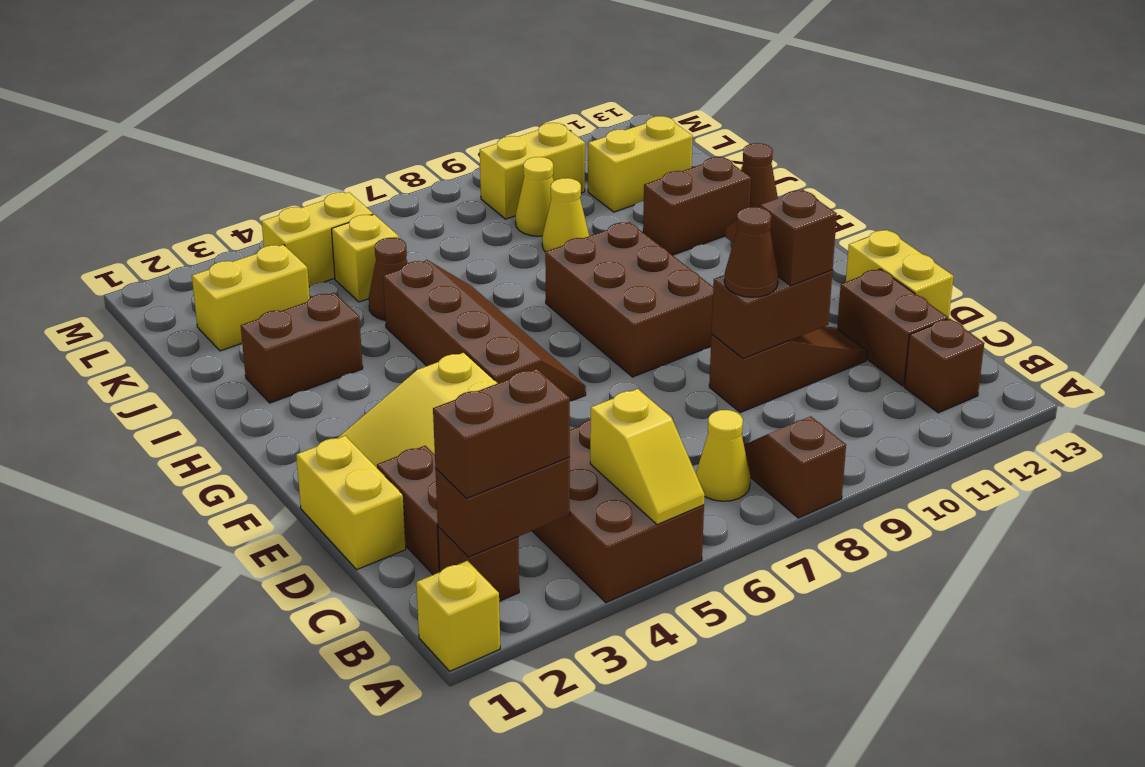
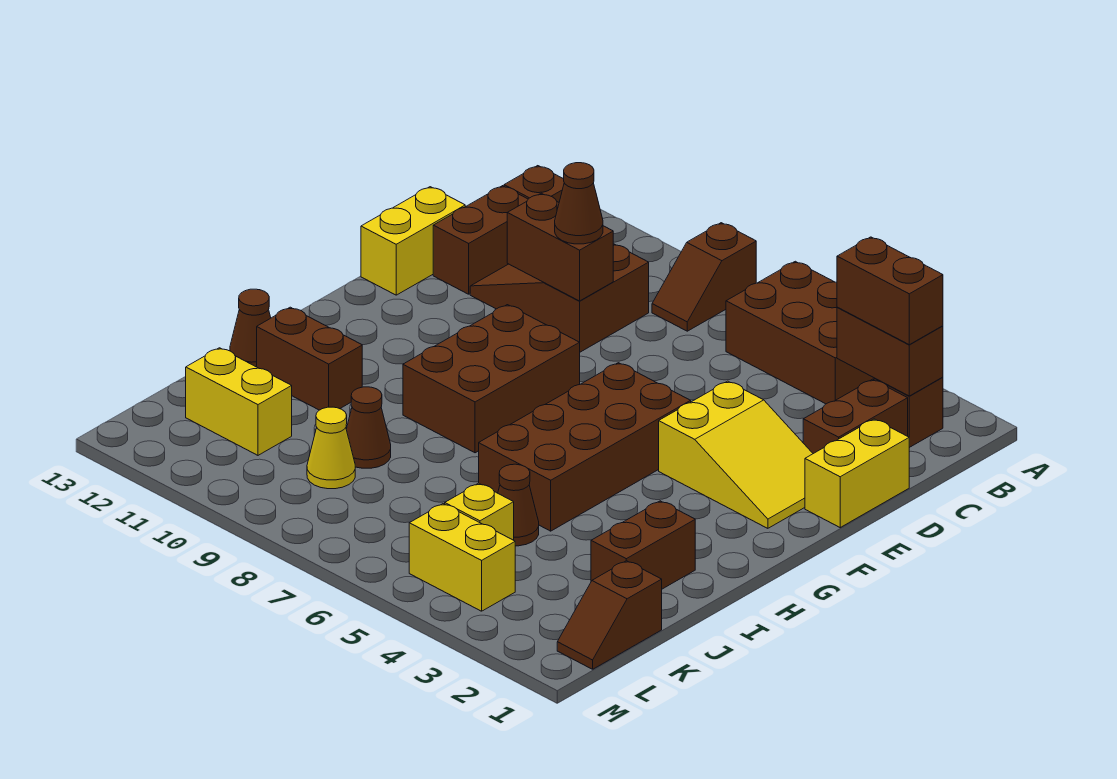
yellow 1x1 brick [416,561,500,671] -> none
brown 2x3 brick [533,420,704,603] -> brown 2x3 brick turned to [726,261,874,404]
yellow 1x2 slope [590,389,705,525] -> none
yellow 1x1 cone [696,410,750,501] -> none
brown 1x3 slope [709,326,867,412] -> brown 2x3 slope [470,244,649,352]
brown 1x2 slope [725,190,837,286] -> brown 1x2 slope moved to [557,561,662,669]
brown 2x4 slope [383,260,586,401] -> brown 2x4 brick [479,363,691,531]
brown 1x2 brick [241,293,363,403] -> brown 1x2 brick turned to [591,501,695,589]
yellow 1x1 cone [542,178,589,252] -> brown 1x1 cone [346,387,391,468]
yellow 1x2 brick [192,245,310,351] -> none
yellow 1x2 brick [480,123,585,219] -> none

